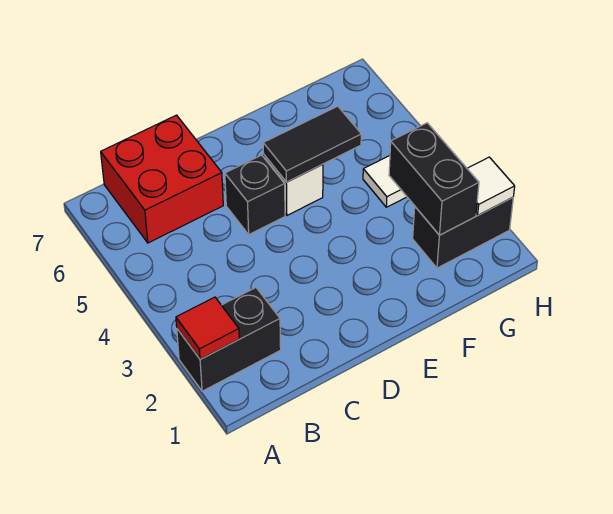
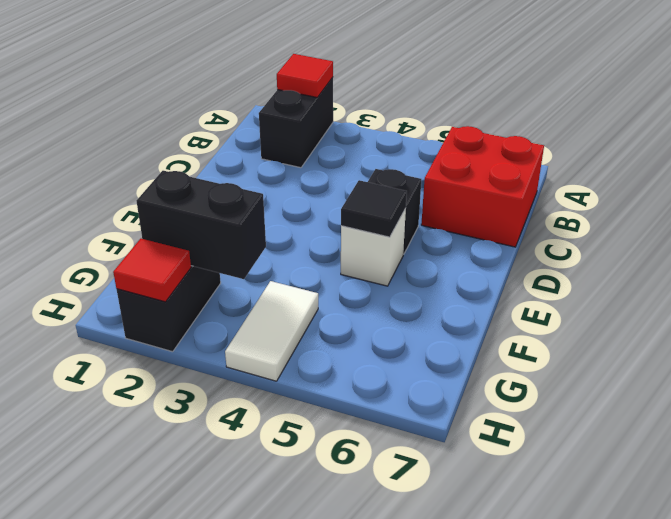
black 1x2 tile [263,106,361,182] -> black 1x1 tile [341,180,407,237]
white 1x1 tile [467,157,515,215] -> red 1x1 tile [113,239,191,302]

